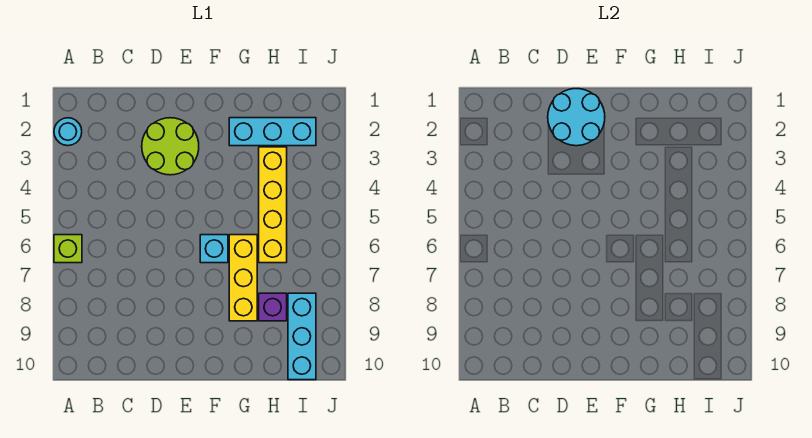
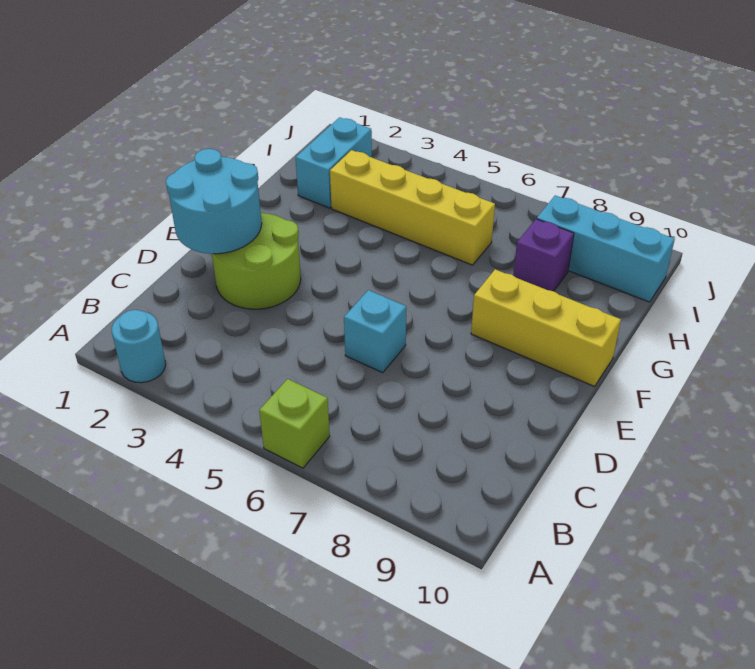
cyan 1x1 brick [200,235,228,263] -> cyan 1x1 brick moved to [344,290,406,373]
cyan 1x3 brick [229,118,316,146] -> cyan 1x2 brick [296,117,372,208]
yellow 1x3 brick [229,235,257,321] -> yellow 1x3 brick moved to [471,269,621,386]

